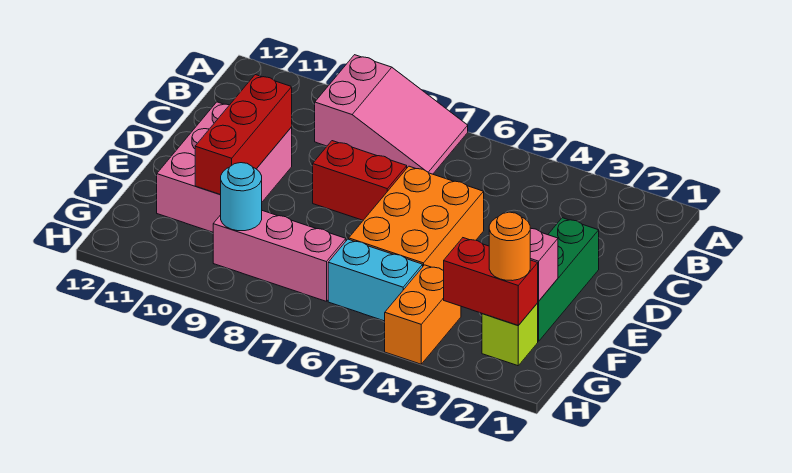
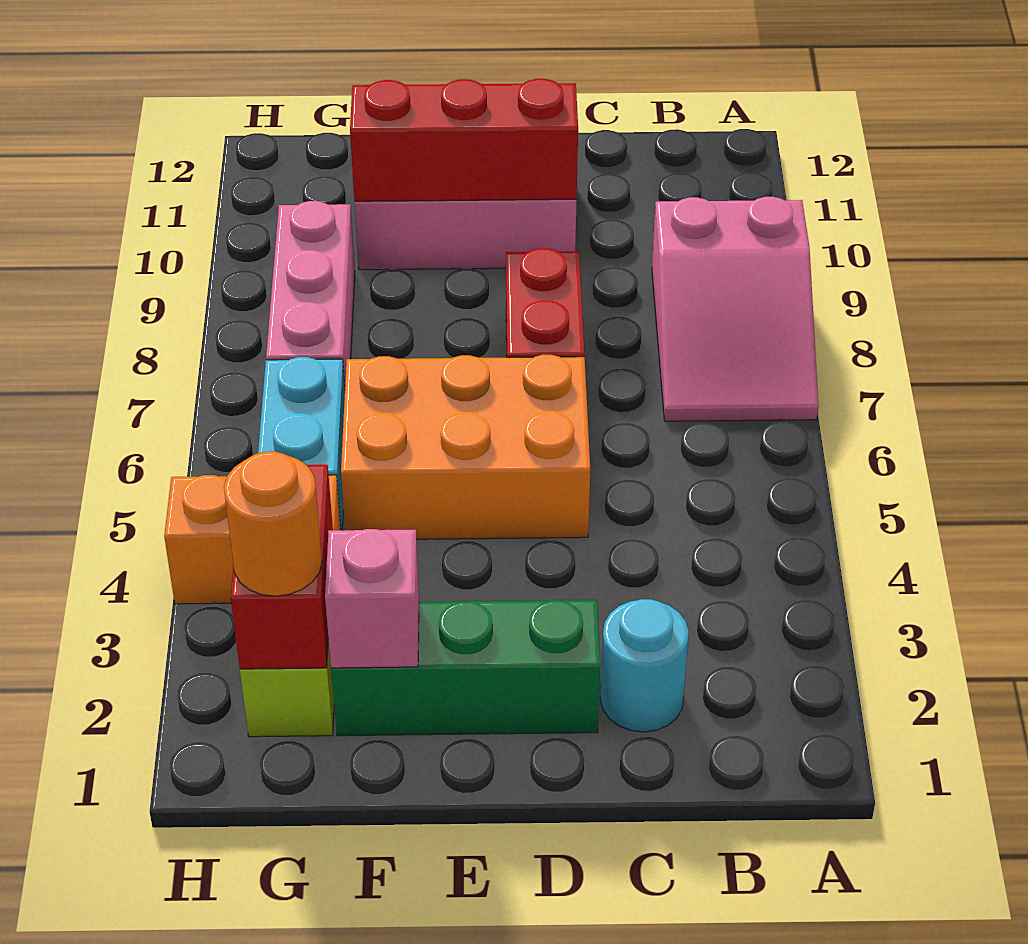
cyan 1x1 round brick [221,163,262,231] -> cyan 1x1 round brick moved to [600,599,689,732]

